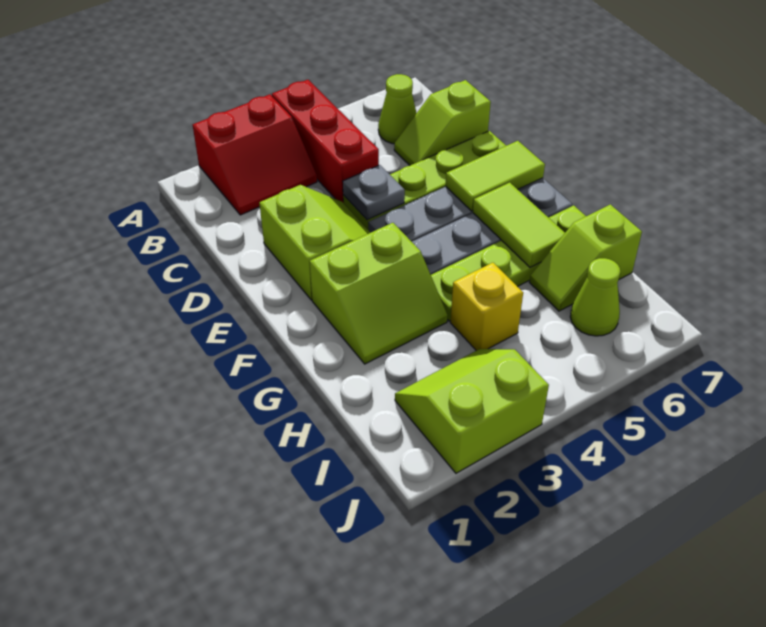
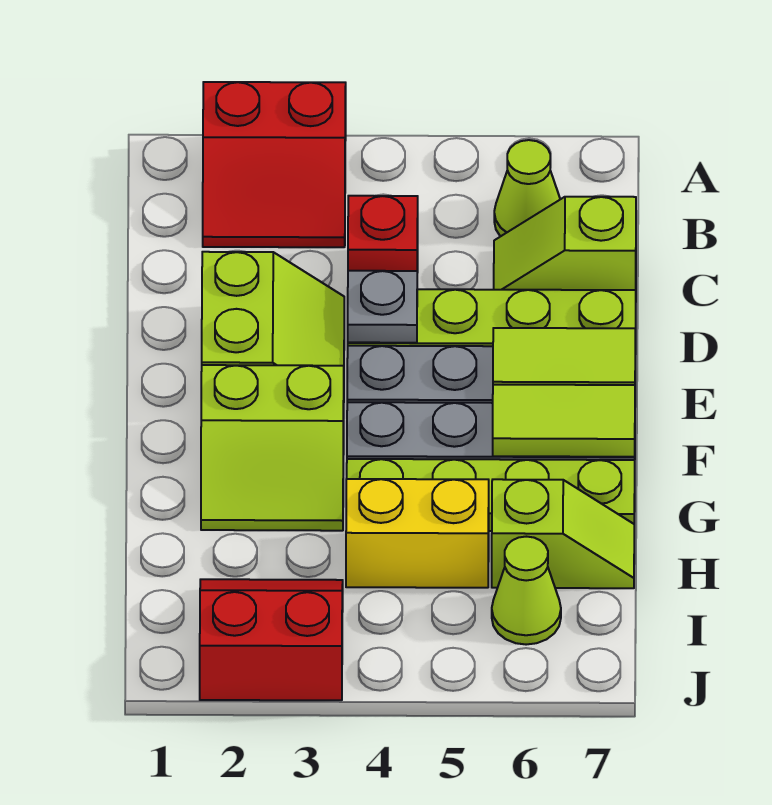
red 1x3 brick [272,80,379,203] -> red 1x1 brick [348,196,418,273]
lime 1x2 tile [473,183,565,268] -> lime 1x2 tile turned to [493,385,635,457]
yellow 1x1 brick [450,263,523,350] -> yellow 1x2 brick [346,479,489,588]
lime 1x2 slope [530,204,642,311] -> lime 1x2 slope turned to [492,479,634,588]
lime 2x2 slope [395,349,549,473] -> red 2x2 slope [200,579,343,700]

